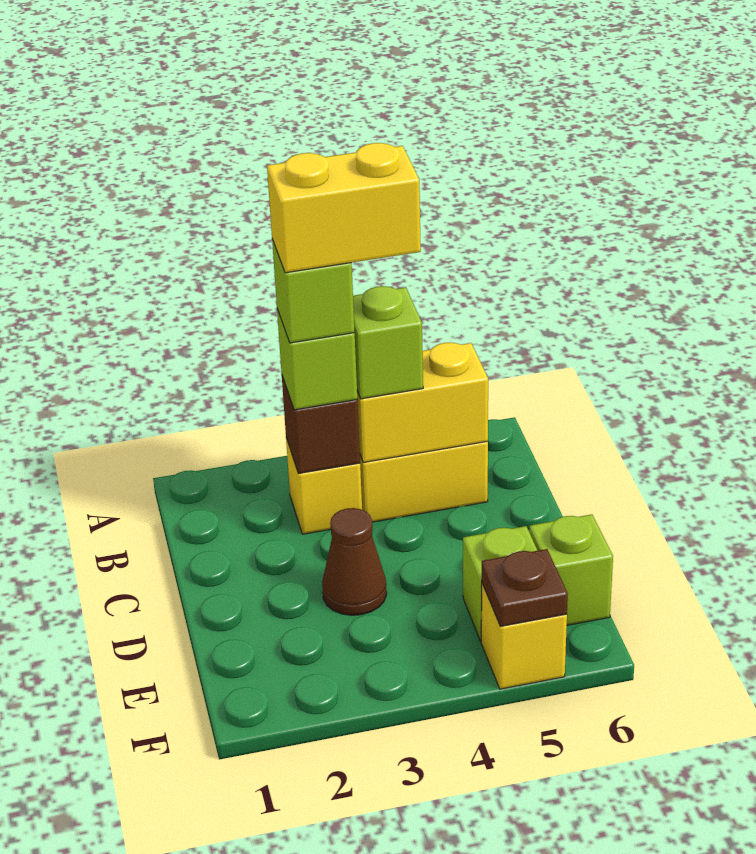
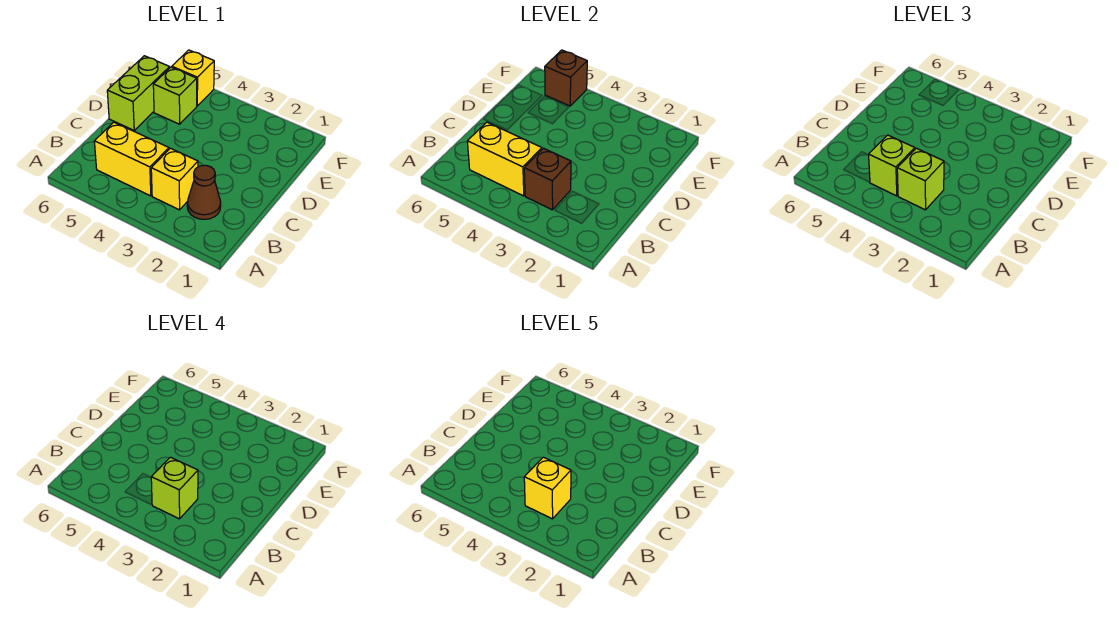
yellow 1x2 brick [267,143,421,273] -> yellow 1x1 brick [524,457,571,519]
brown 1x1 cone [322,508,387,615] -> brown 1x1 cone moved to [187,165,221,219]
lime 1x1 brick [529,514,613,625] -> lime 1x2 brick [107,56,170,130]
brown 1x1 plate [482,549,568,626] -> brown 1x1 brick [545,50,587,106]

